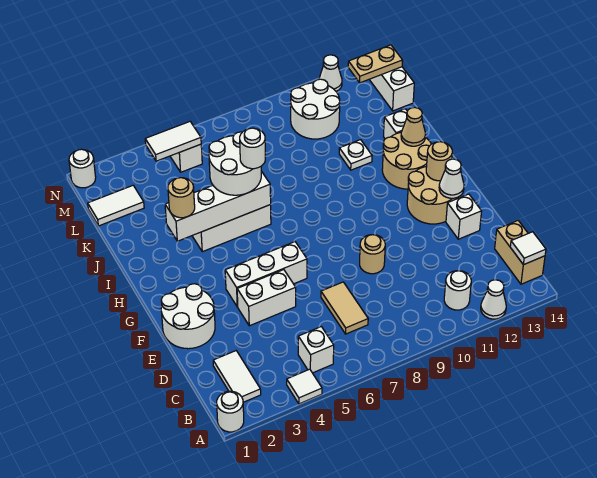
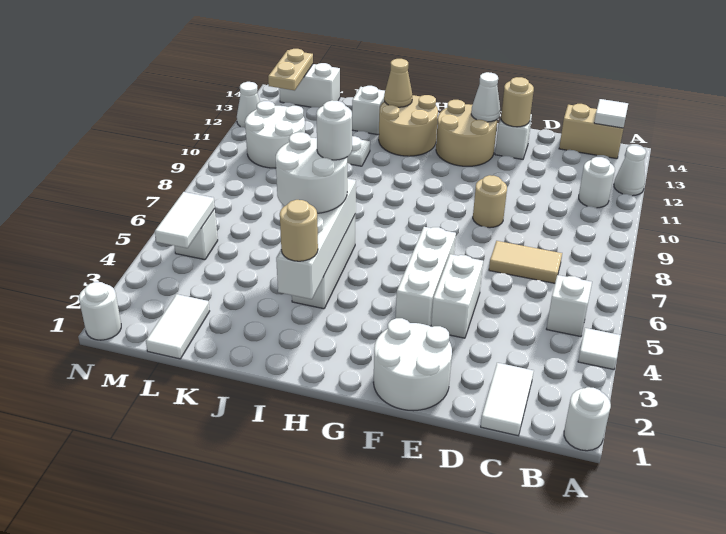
white 1x2 tile [213,351,261,402] -> white 1x2 tile turned to [481,363,533,436]
tan 1x1 round brick [426,142,452,181] -> tan 1x1 round brick moved to [501,77,534,127]

